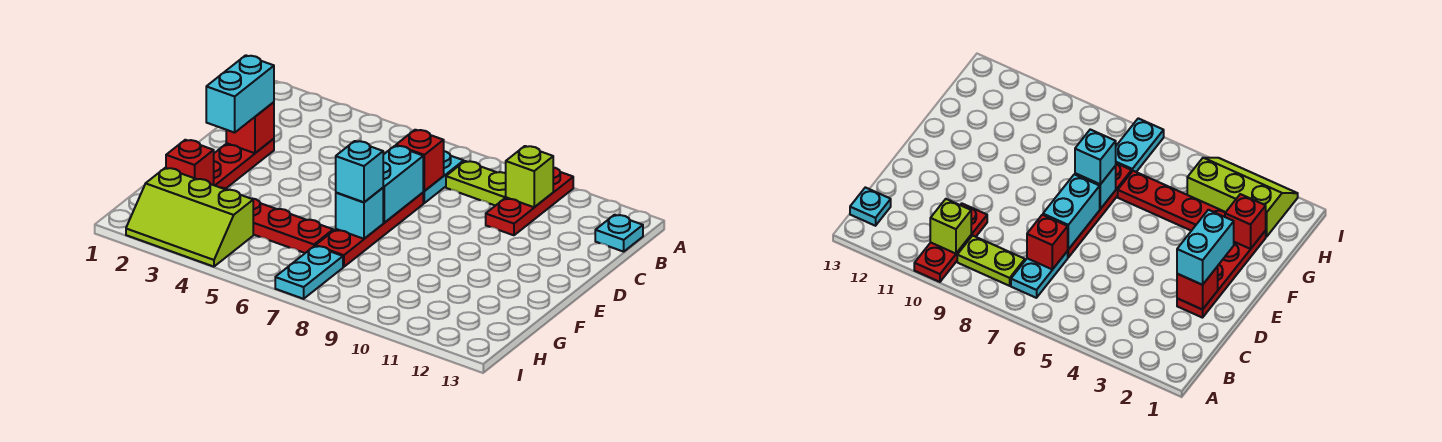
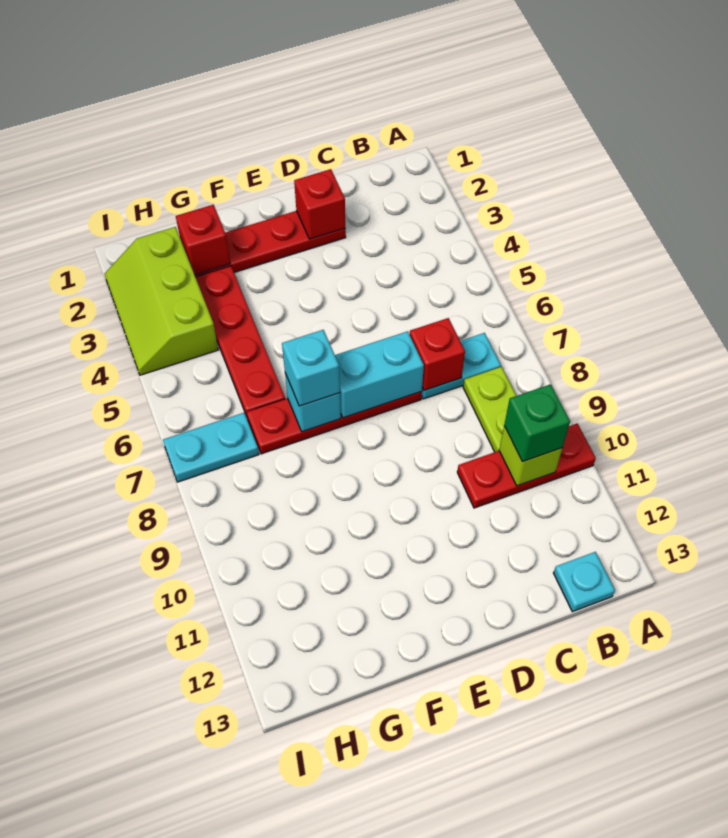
none -> green 1x1 brick [504,384,570,462]
cyan 1x2 brick [206,55,274,133] -> none

